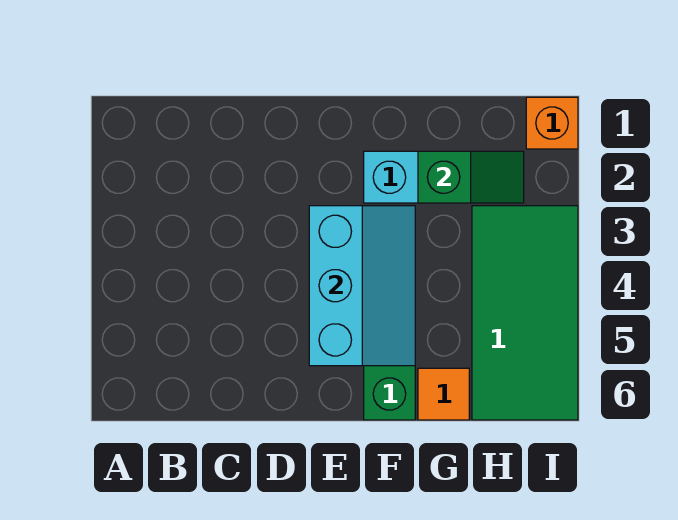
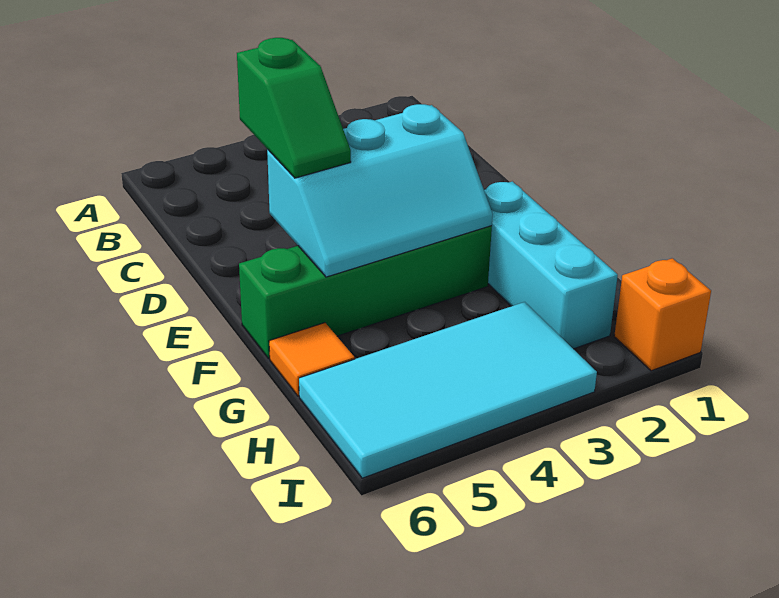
green 1x2 slope [418,151,524,203] -> green 1x2 slope moved to [237,38,351,178]
green 2x4 tile [472,206,578,420] -> cyan 2x4 tile [299,302,597,478]

